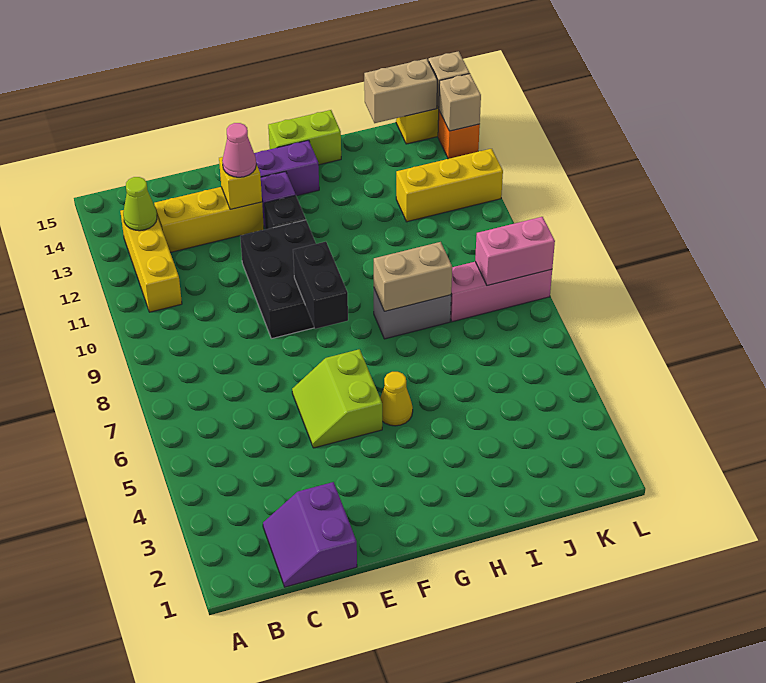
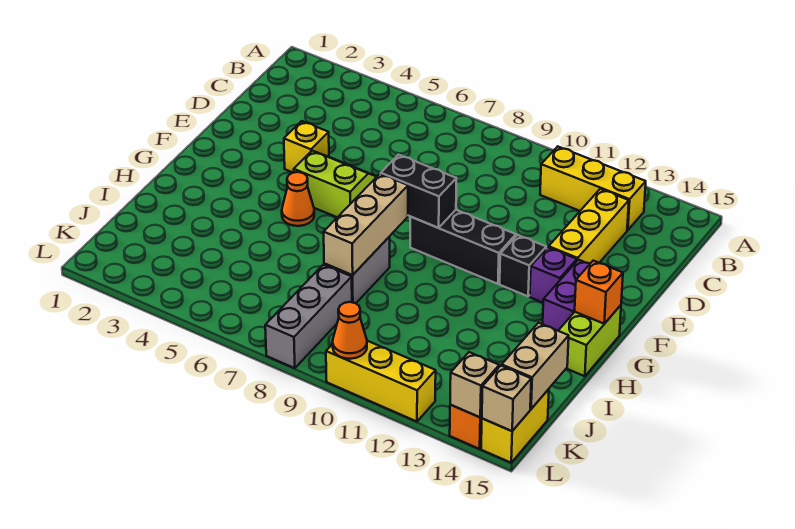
lime 1x1 cone [123,177,157,231] -> none
purple 2x2 slope [263,482,357,587] -> none
black 2x3 brick [240,220,316,339] -> black 1x3 brick [410,210,516,284]
yellow 1x1 brick [219,157,262,209] -> yellow 1x1 brick moved to [284,121,329,173]
pink 1x1 cone [222,123,256,177] -> none
yellow 1x1 cone [380,372,413,426] -> orange 1x1 cone [282,172,314,226]
none -> orange 1x1 brick [575,261,623,324]
tan 1x2 brick [374,242,452,311] -> tan 1x3 brick [324,174,408,275]
pink 1x3 brick [450,262,552,322] -> grey 1x3 brick [265,265,352,368]
yellow 1x3 brick [396,149,503,222] -> yellow 1x3 brick turned to [326,341,436,422]
pink 1x2 brick [475,217,555,286] -> none
none -> orange 1x1 cone [333,302,367,359]

